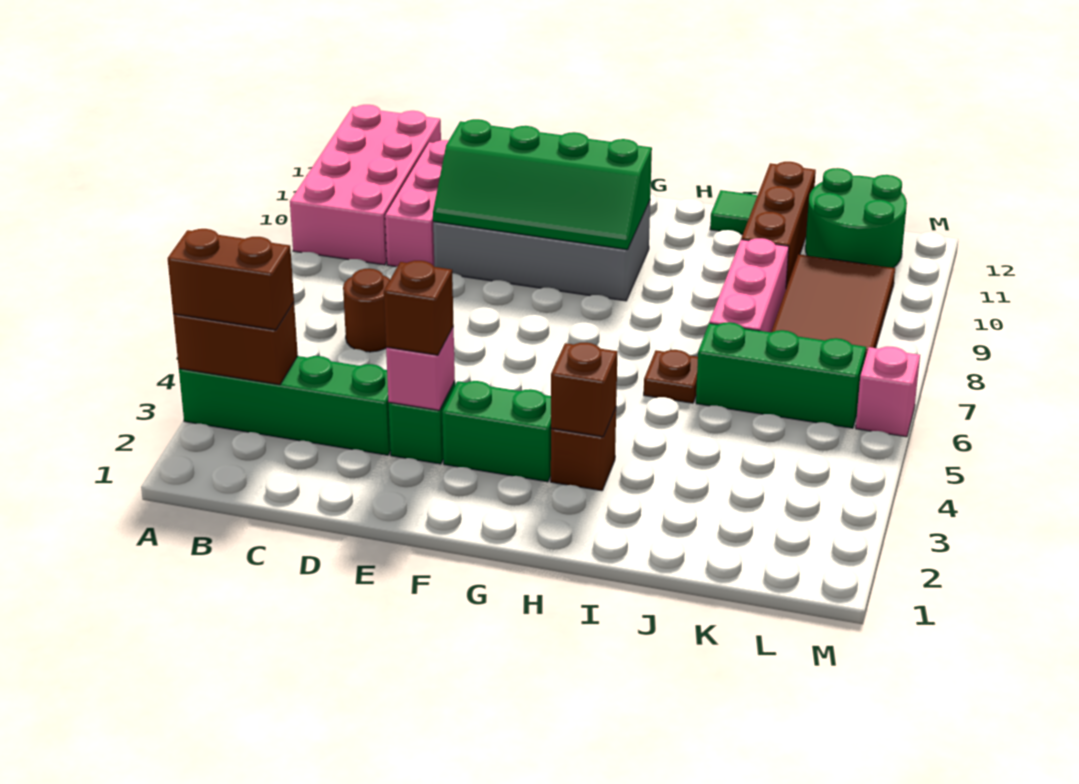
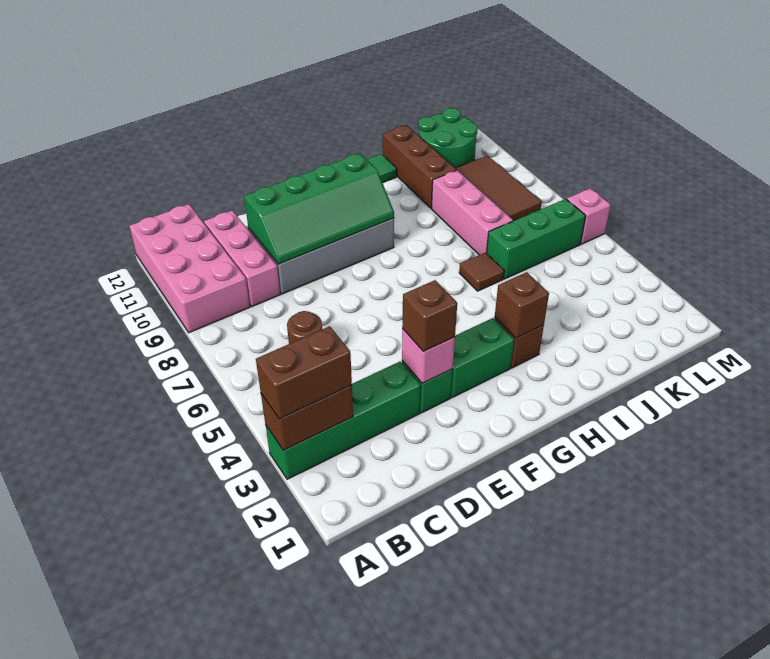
brown 1x1 plate [644,350,698,403] -> brown 1x1 tile [459,252,504,291]

